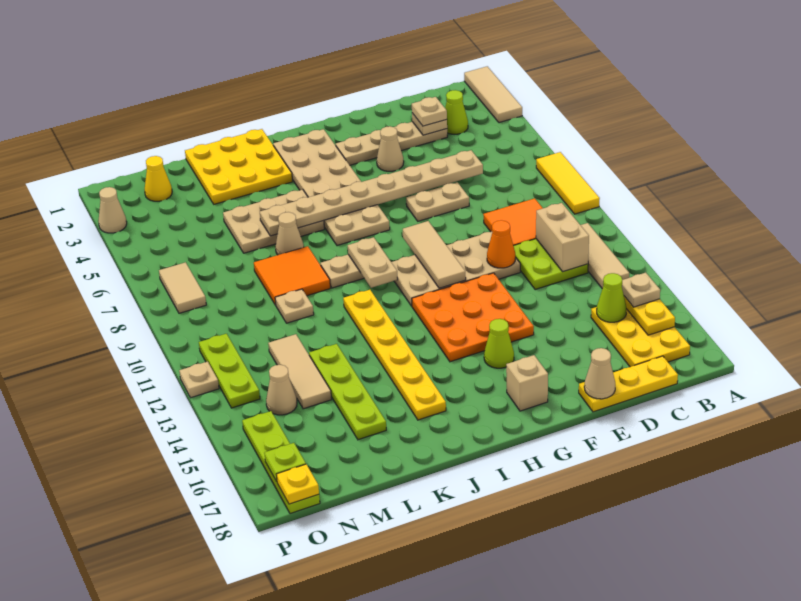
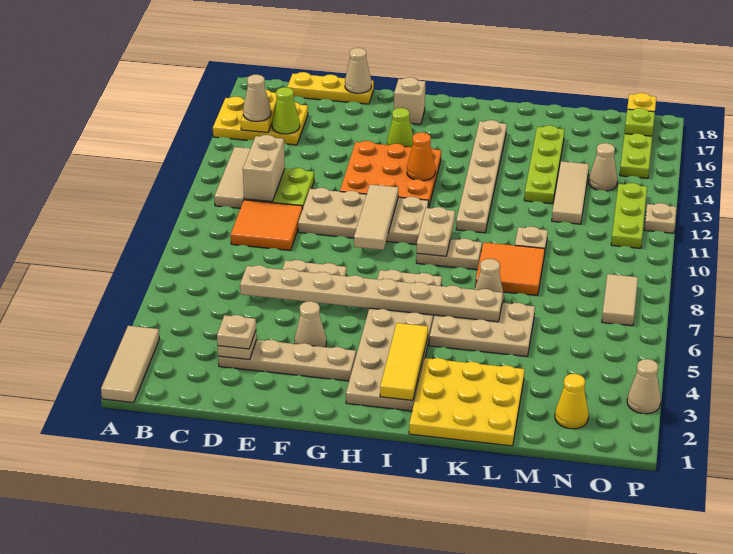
yellow 1x3 tile [536,152,600,214] -> yellow 1x3 tile moved to [380,323,428,400]
yellow 2x3 plate [591,307,690,367] -> yellow 2x3 plate turned to [213,97,308,145]
tan 1x1 plate [622,273,660,307] -> tan 1x1 cone [243,75,271,121]
lime 1x1 cone [445,90,468,134] -> none
orange 1x1 cone [487,220,515,268] -> orange 1x1 cone moved to [407,132,435,181]
yellow 1x6 plate [343,290,446,420] -> tan 1x6 plate [456,120,507,233]

